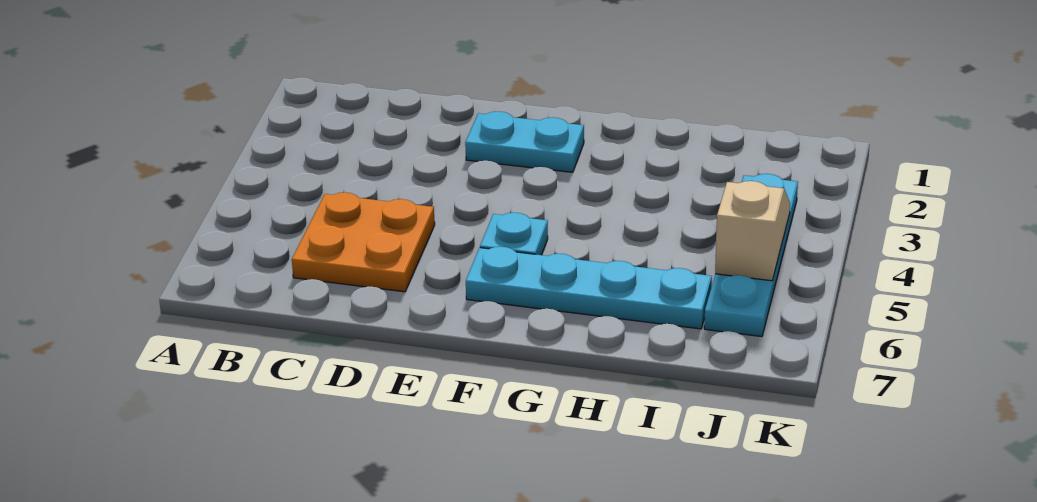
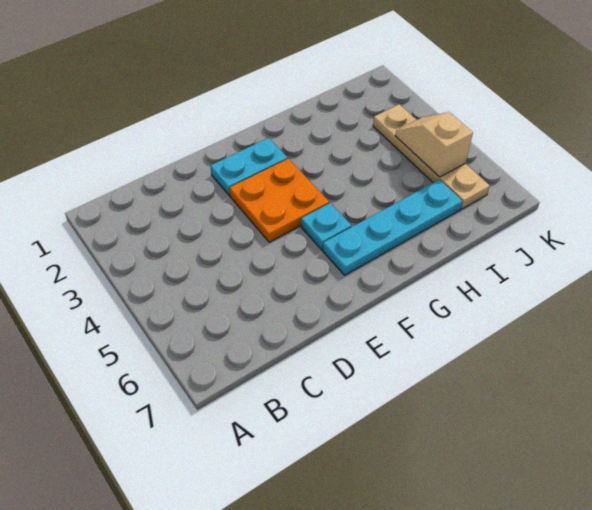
orange 2x2 plate [292,192,435,292] -> orange 2x2 plate moved to [230,159,329,242]
cyan 1x4 plate [704,174,798,337] -> tan 1x4 plate [373,104,490,209]

